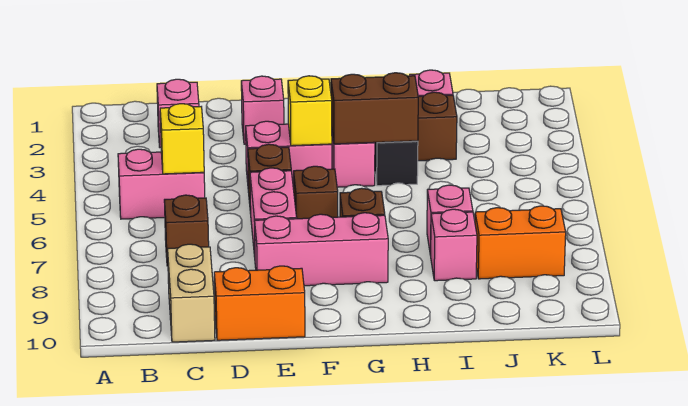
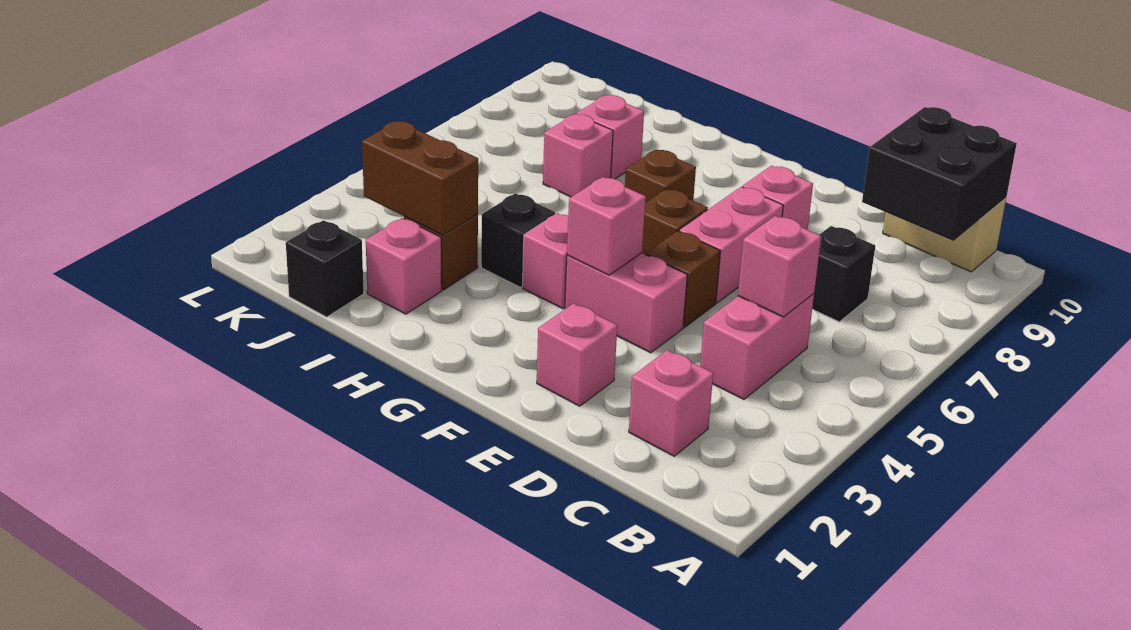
pink 1x2 brick [118,149,205,219] -> pink 1x2 brick turned to [700,294,814,399]
none -> black 2x2 brick [862,107,1017,241]
yellow 1x1 brick [160,104,204,174] -> pink 1x1 brick [738,216,821,317]
brown 1x1 brick [164,195,209,266] -> black 1x1 brick [812,226,875,322]
tan 1x2 brick [168,244,215,342] -> tan 1x2 brick turned to [883,198,1006,272]
orange 1x2 brick [214,266,305,340] -> none
pink 1x3 brick [255,213,388,286] -> pink 1x1 brick [743,166,813,230]
yellow 1x1 brick [288,76,332,146] -> pink 1x1 brick [567,177,646,275]
brown 1x2 brick [331,73,418,144] -> brown 1x2 brick moved to [362,121,478,235]
none -> black 1x1 brick [286,220,364,317]
orange 1x2 brick [475,206,566,279] -> none

